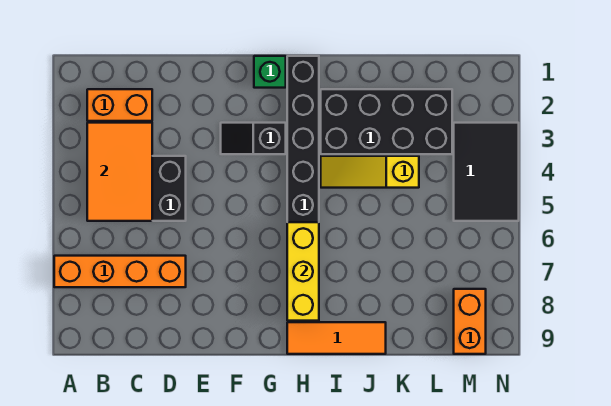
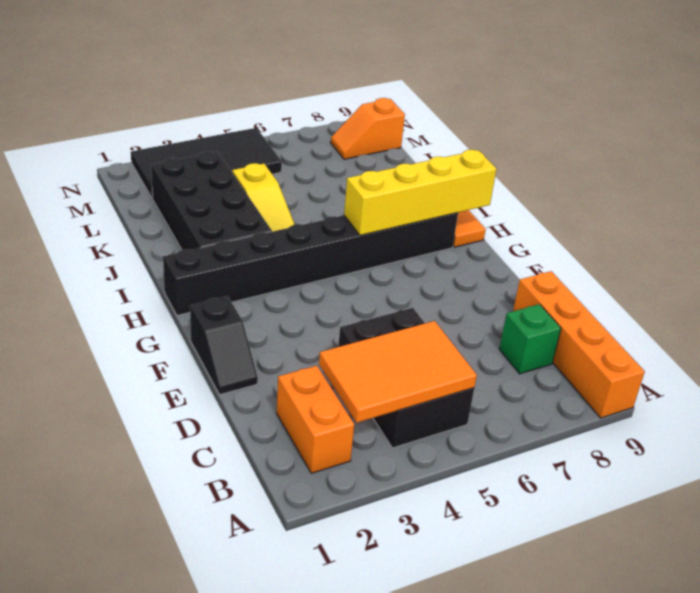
orange 1x4 brick [54,256,186,287] -> orange 1x4 brick moved to [513,271,645,418]
black 1x2 slope [221,123,286,154] -> black 1x2 slope moved to [190,296,258,395]
green 1x1 brick [254,56,286,88] -> green 1x1 brick moved to [499,304,561,374]
yellow 1x3 brick [287,222,319,321] -> yellow 1x4 brick [344,150,496,235]
black 2x3 tile [454,123,519,221] -> black 2x4 tile [131,128,282,198]
orange 1x2 brick [454,289,486,354] -> orange 1x2 slope [331,98,405,159]

